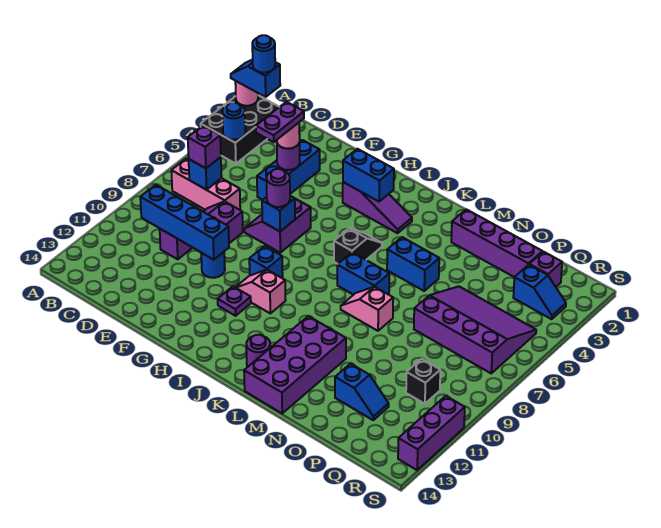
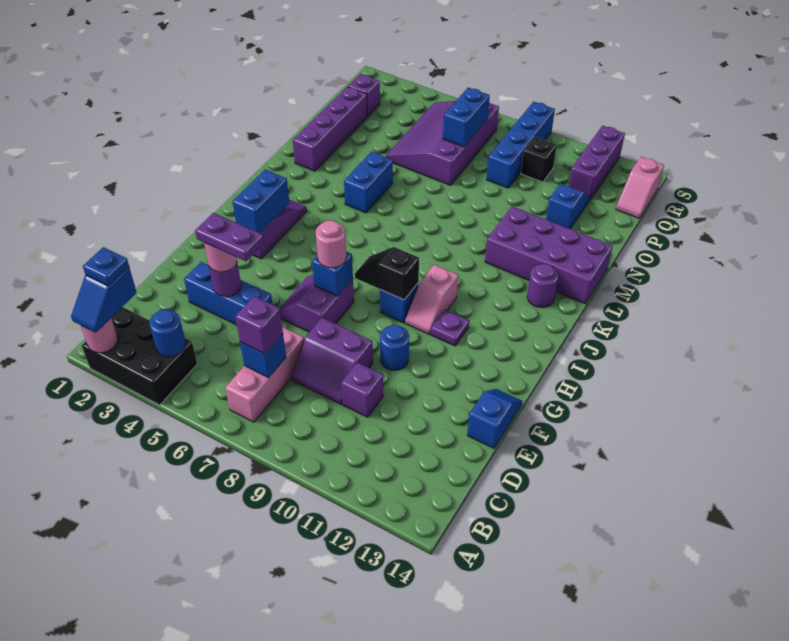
blue 1x1 round brick [252,35,275,73] -> blue 1x1 plate [83,247,129,286]
blue 1x4 brick [140,185,229,259] -> blue 1x4 brick moved to [487,102,555,188]
purple 2x2 slope [244,199,311,253] -> purple 2x2 slope turned to [280,275,354,332]
purple 1x1 round brick [266,169,290,207] -> pink 1x1 round brick [316,220,346,268]
black 1x2 slope [334,228,382,264] -> black 1x2 slope moved to [355,247,419,300]
blue 1x2 brick [337,252,389,295] -> blue 1x2 brick moved to [443,88,490,147]
pink 1x2 slope [341,287,393,331] -> pink 1x2 slope moved to [616,157,664,218]
blue 1x2 slope [513,265,566,319] -> blue 1x2 slope moved to [467,389,522,448]
purple 1x3 brick [398,396,465,470] -> purple 1x3 brick turned to [568,126,625,200]

